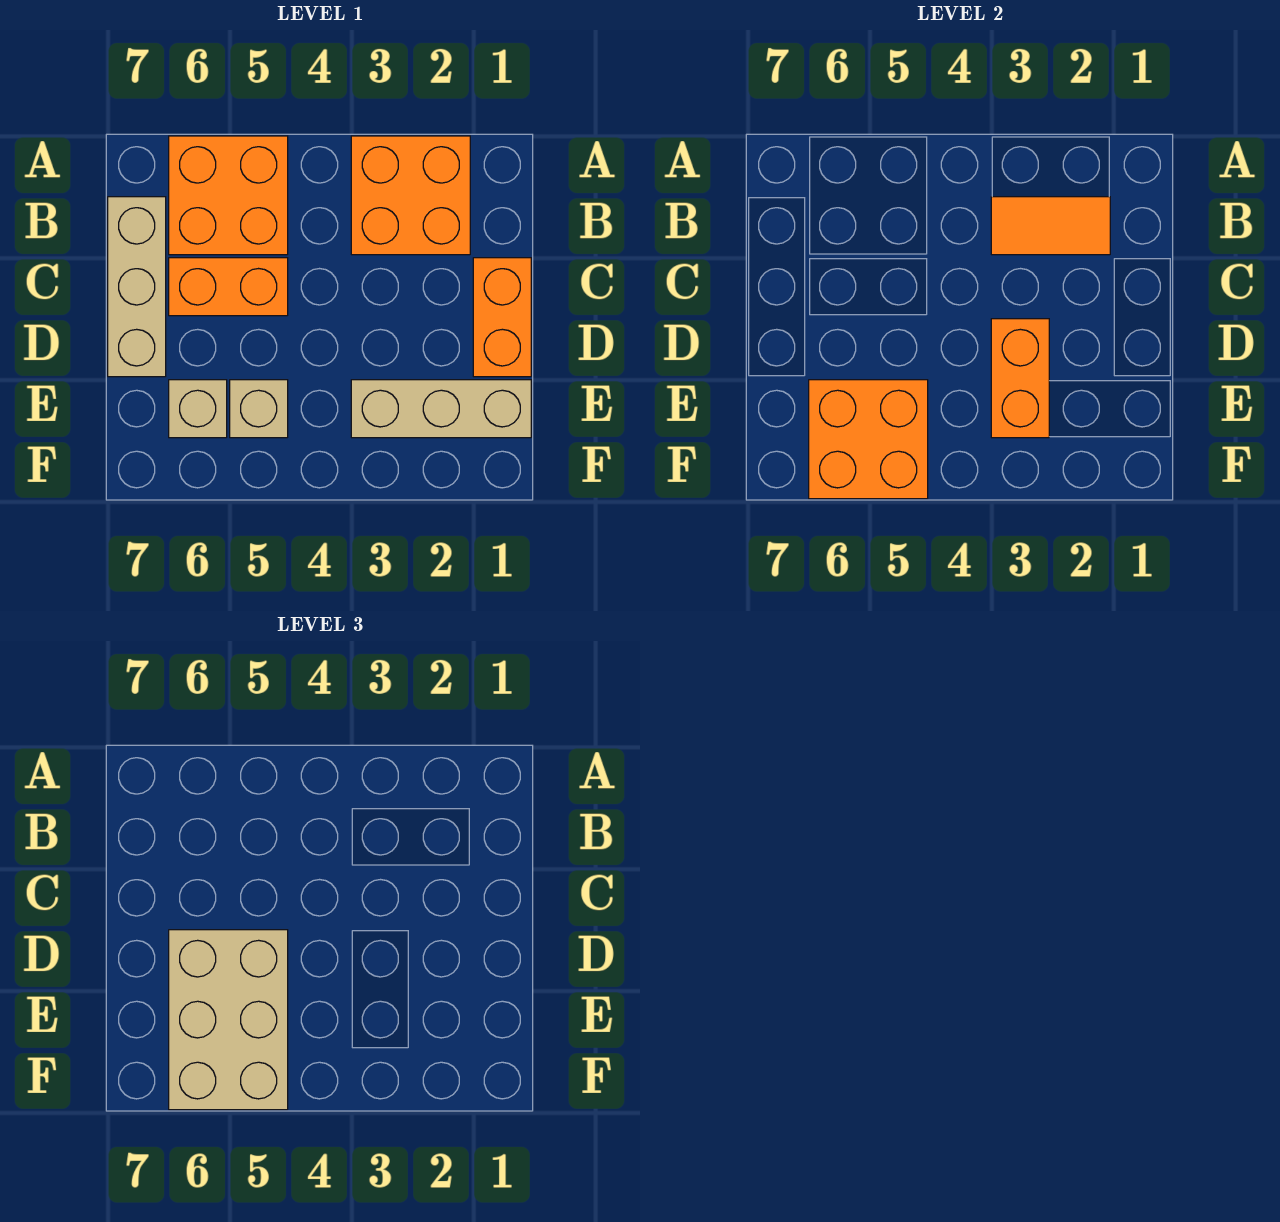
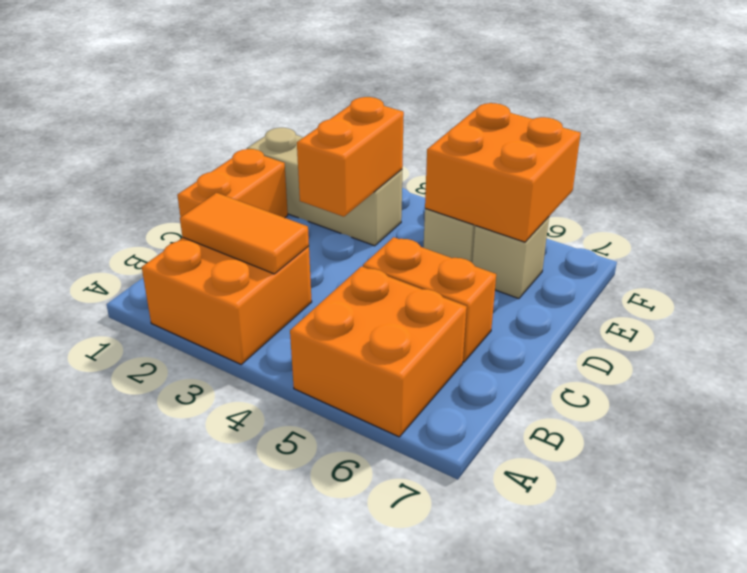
tan 1x3 brick [108,197,166,377] -> none
tan 2x3 brick [169,930,288,1110] -> none

